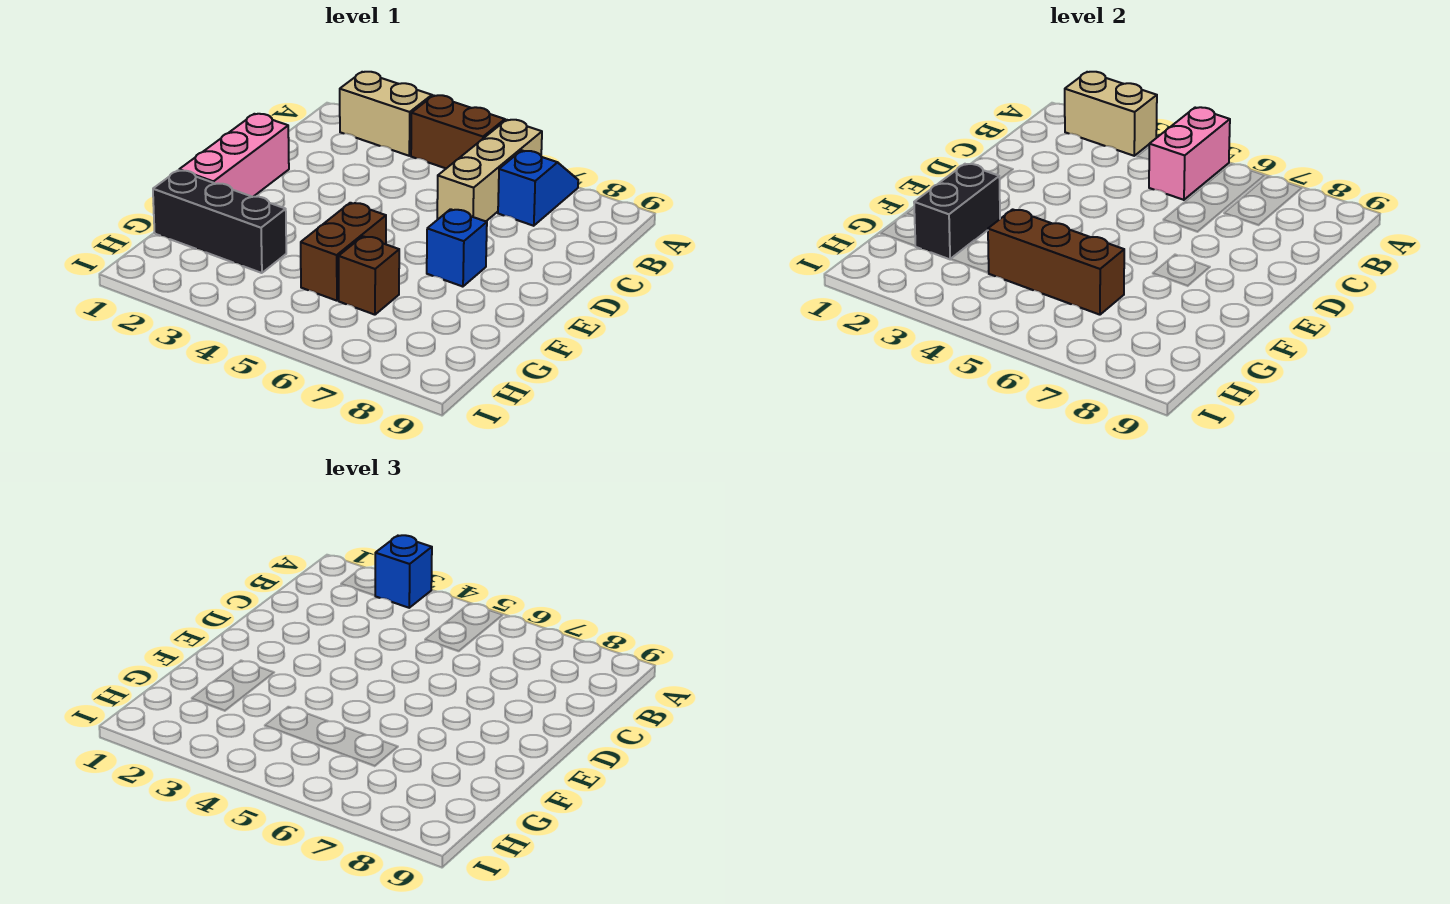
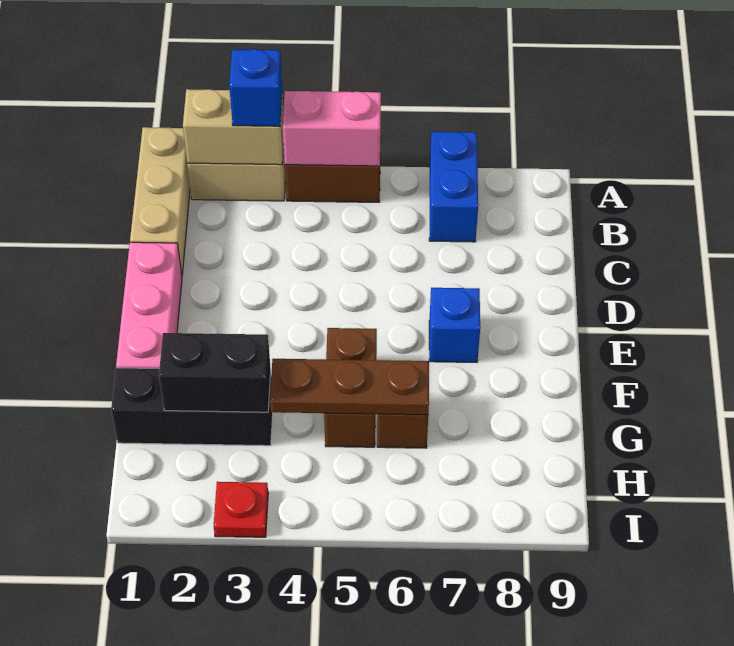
pink 1x2 brick [1149,107,1230,200] -> pink 1x2 brick turned to [283,91,381,166]
tan 1x3 brick [437,120,542,221] -> tan 1x3 brick moved to [130,127,190,274]
blue 1x2 slope [498,150,578,226] -> blue 1x2 brick [429,132,478,242]
black 1x2 brick [914,164,1000,259] -> black 1x2 brick turned to [159,333,271,412]
brown 1x3 brick [988,209,1124,315] -> brown 1x3 plate [270,359,429,415]
none -> red 1x1 plate [214,482,268,537]

